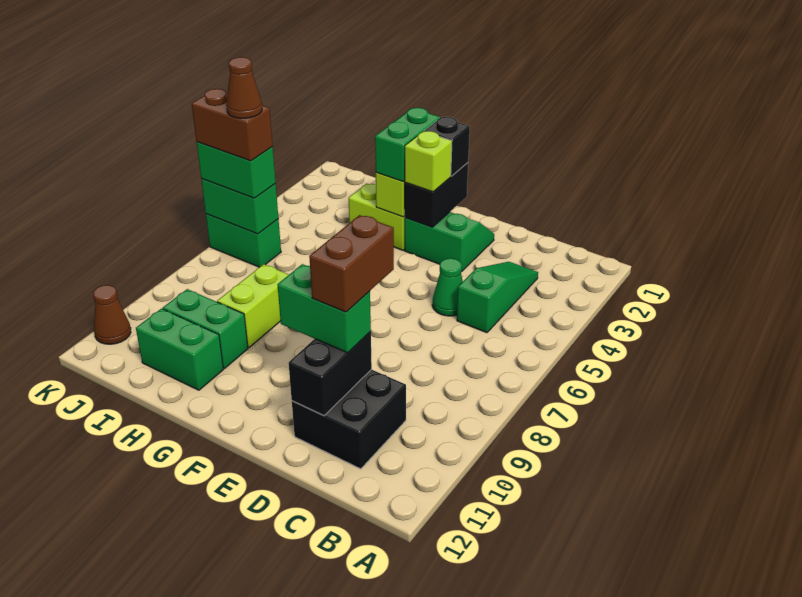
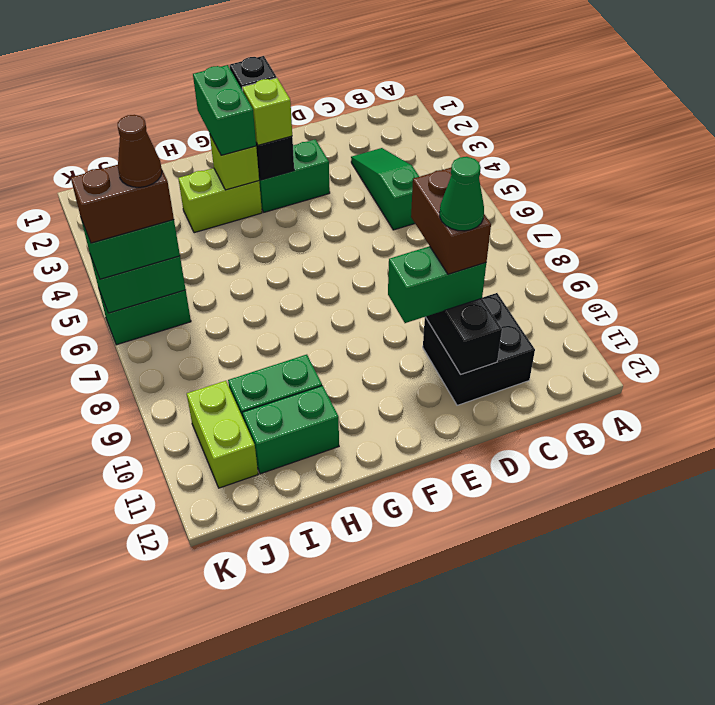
green 1x1 cone [432,258,463,316] -> green 1x1 cone moved to [440,157,484,231]
lime 1x2 brick [217,264,289,348] -> lime 1x2 brick moved to [187,381,258,488]
brown 1x1 cone [93,285,131,344] -> none

